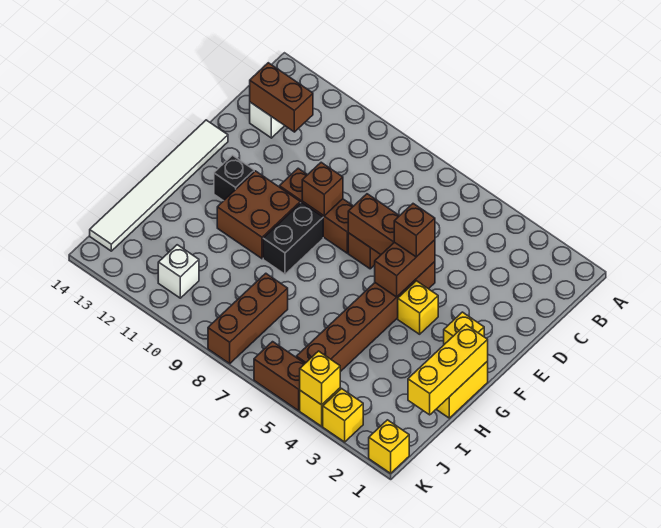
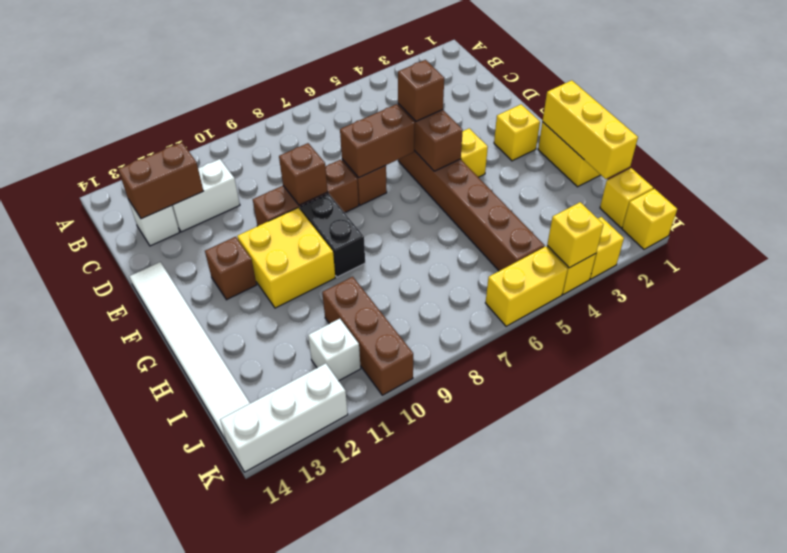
none -> white 1x2 brick [172,159,240,232]
brown 2x2 brick [217,171,300,259] -> yellow 2x2 brick [237,208,335,308]
black 1x1 brick [214,155,254,201] -> brown 1x1 brick [205,237,257,300]
brown 1x3 brick [208,273,288,363] -> brown 1x3 brick moved to [322,277,413,395]
none -> yellow 1x1 brick [600,168,653,228]
brown 1x2 brick [254,342,305,411] -> yellow 1x2 brick [486,246,568,326]
none -> white 1x3 brick [220,363,348,472]

